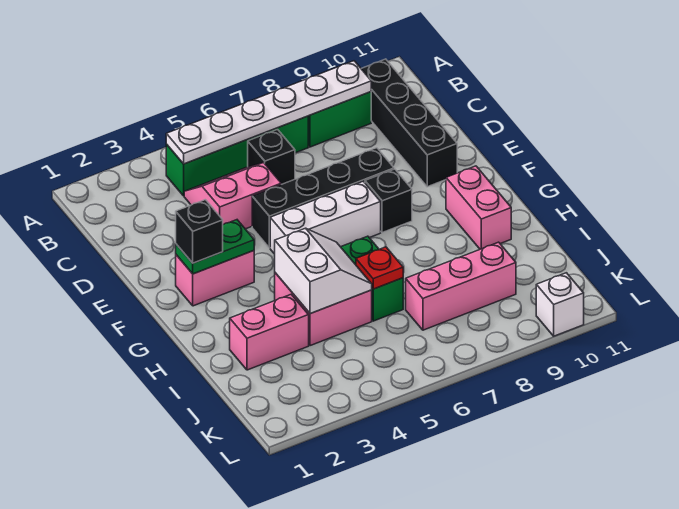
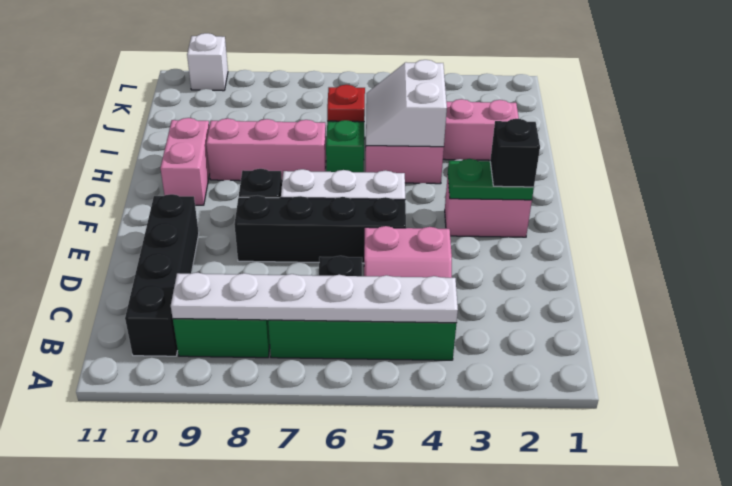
pink 1x3 brick [406,242,516,330] -> pink 1x3 brick moved to [206,118,326,181]

